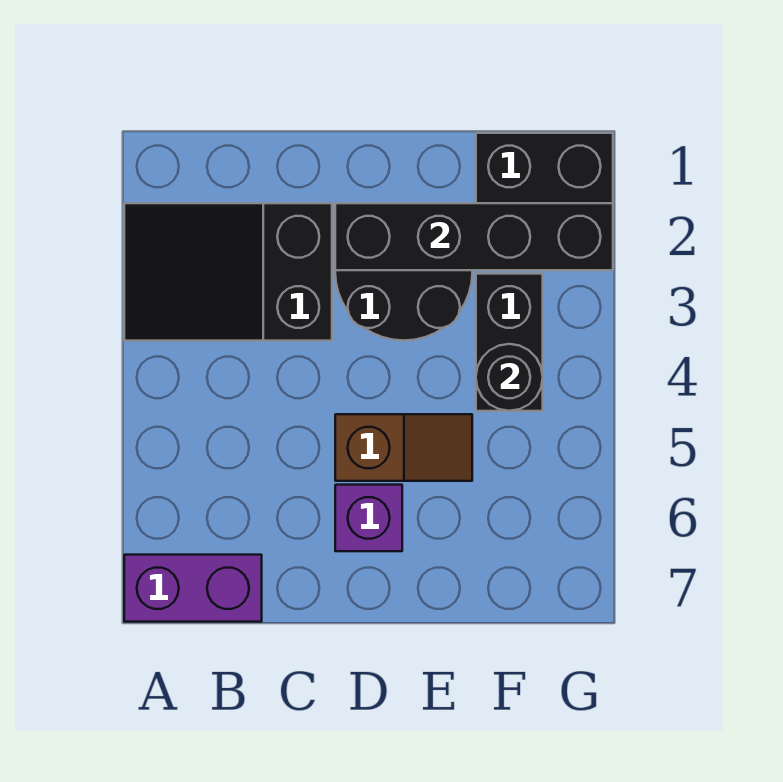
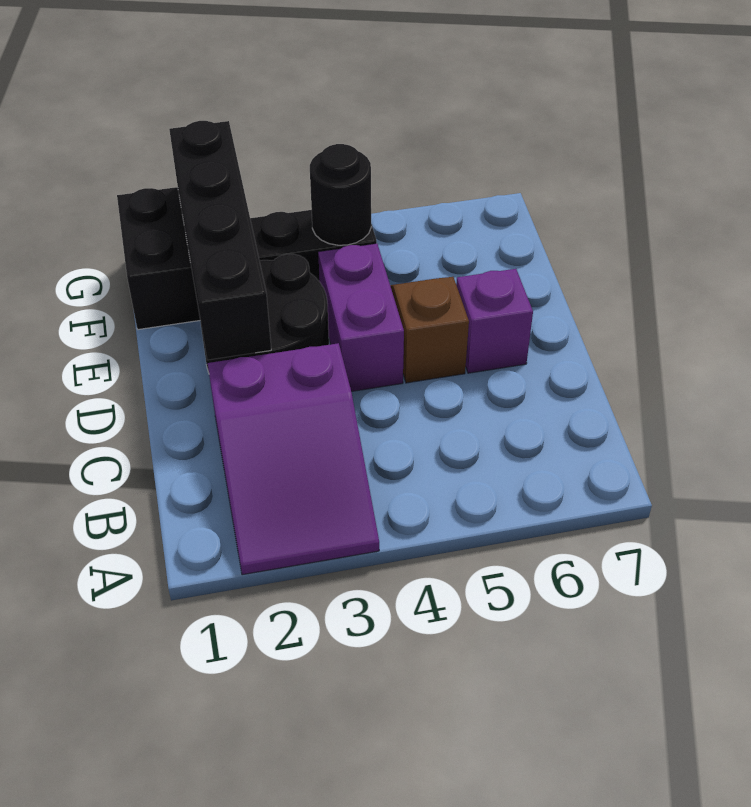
black 2x3 slope [124,203,332,341] -> purple 2x3 slope [208,343,379,575]
purple 1x2 brick [124,555,262,622] -> purple 1x2 brick moved to [318,244,404,392]

